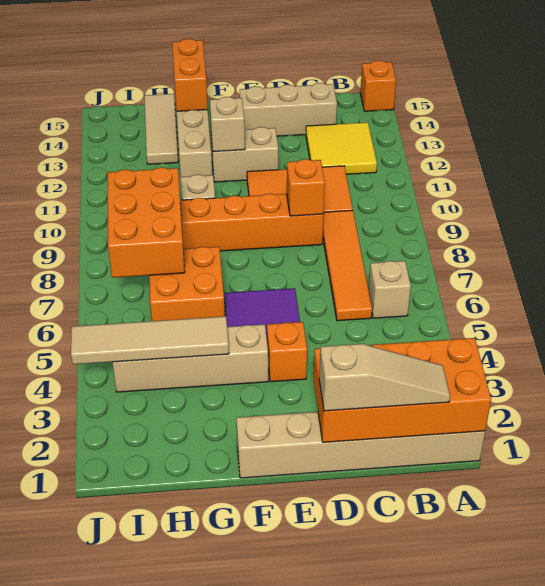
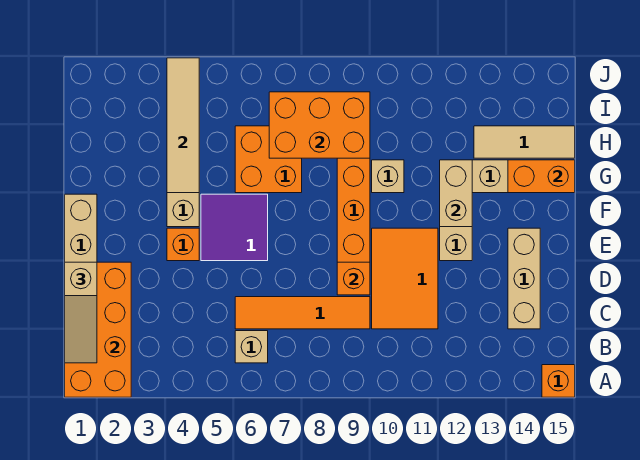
yellow 2x2 tile [306,122,377,174] -> none
tan 1x1 brick [210,97,245,152] -> tan 1x2 brick [440,160,472,227]

